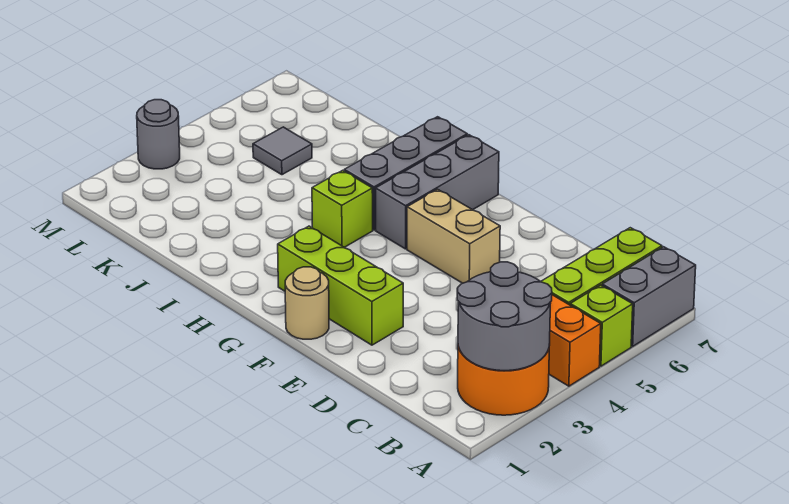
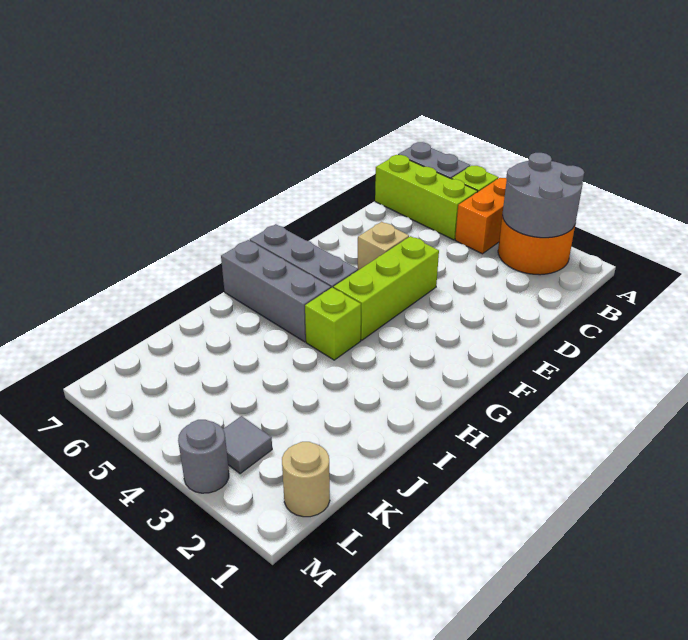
lime 1x3 brick [278,226,403,345] -> lime 1x3 brick moved to [334,236,439,340]
tan 1x2 brick [407,189,500,283] -> tan 1x1 brick [358,222,409,270]
tan 1x1 round brick [285,267,329,339] -> tan 1x1 round brick moved to [282,442,330,517]
grey 1x1 tile [253,127,312,175] -> grey 1x1 tile moved to [223,416,272,474]

